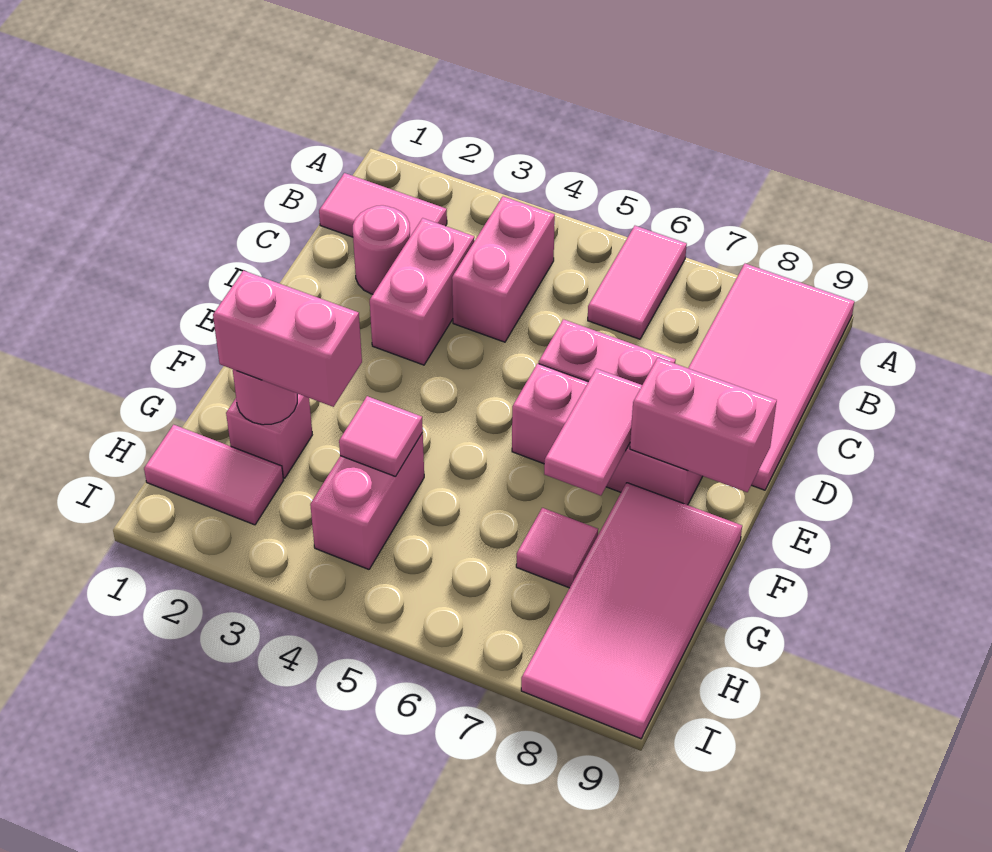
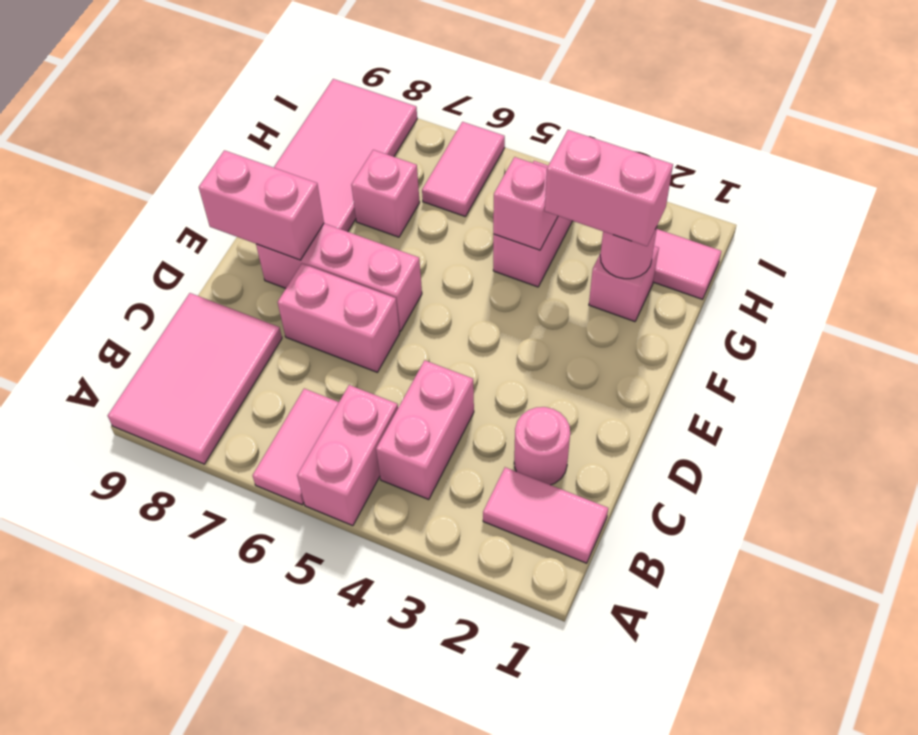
pink 2x4 tile [688,264,854,490] -> pink 2x3 tile [107,293,282,464]
pink 1x2 brick [370,218,474,365] -> pink 1x2 brick moved to [297,385,398,526]
pink 1x2 tile [544,369,642,496] -> pink 1x2 tile moved to [422,122,505,217]
pink 1x1 tile [339,396,423,477] -> pink 1x1 brick [493,157,558,250]
pink 1x1 tile [516,508,598,588] -> pink 1x1 brick [351,150,420,237]

